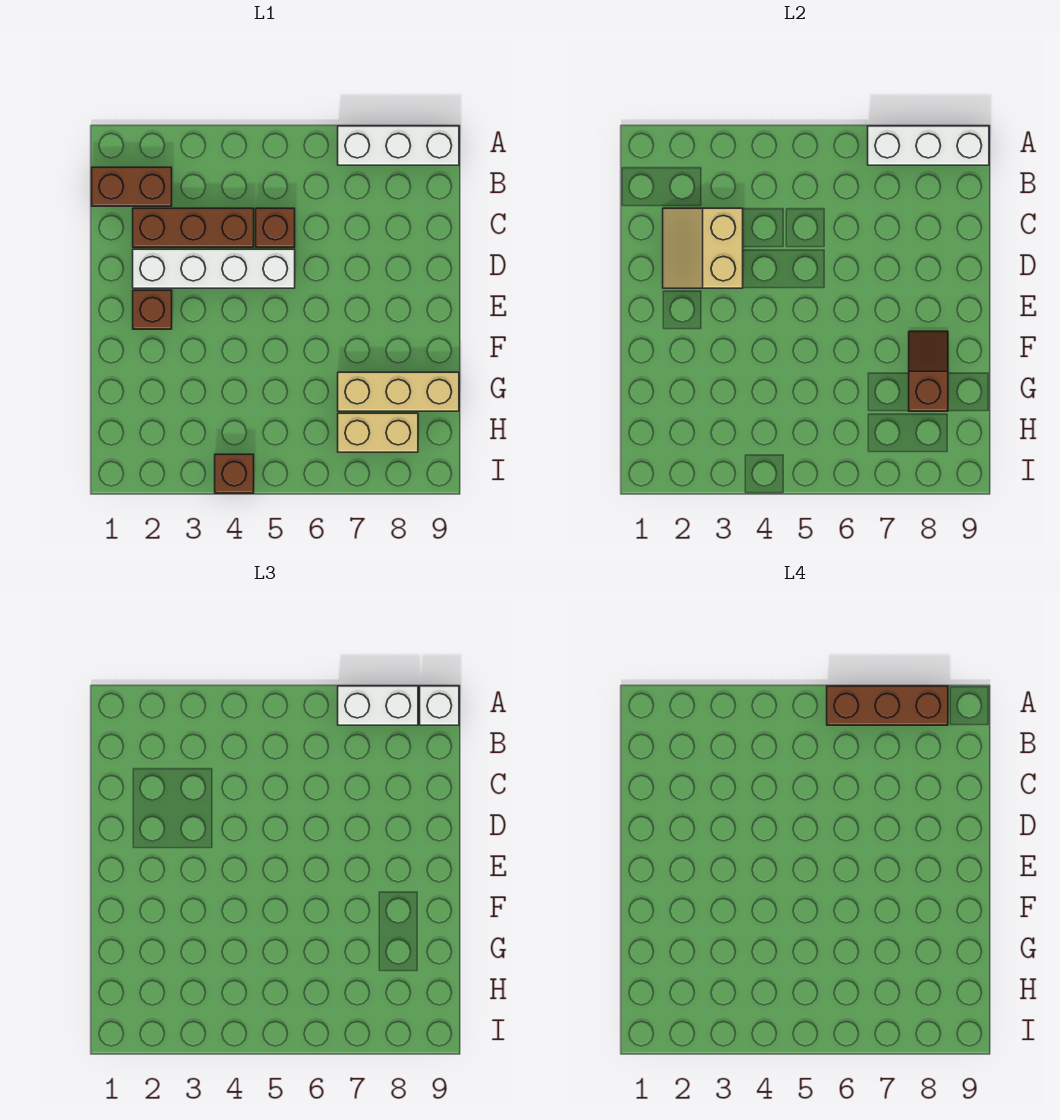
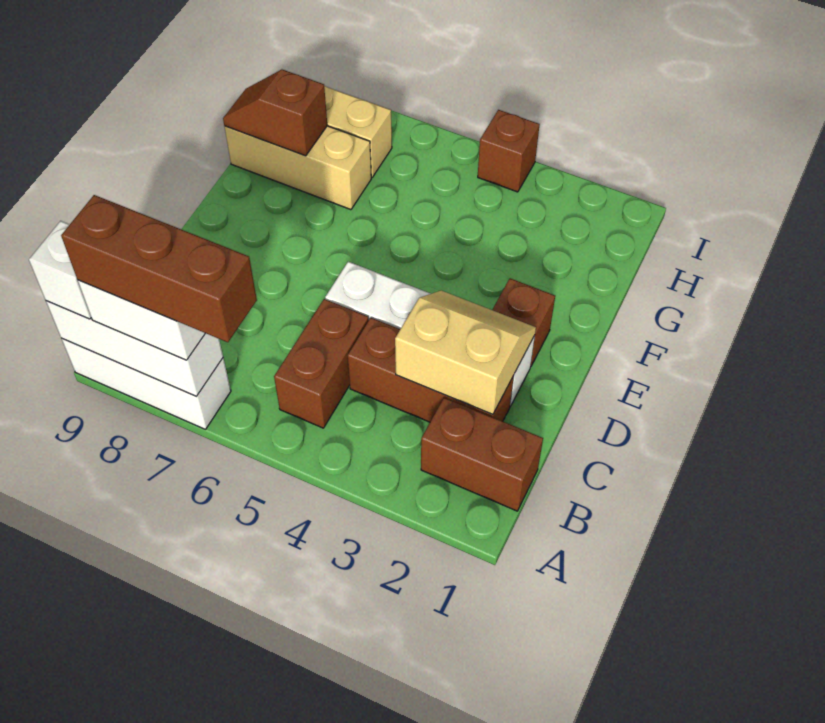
tan 2x2 slope [663,208,743,288] -> tan 2x2 slope turned to [395,291,536,414]
brown 1x1 brick [256,208,295,247] -> brown 1x2 brick [274,299,369,428]
brown 1x2 slope [909,331,948,411] -> brown 1x2 slope turned to [223,70,327,156]

